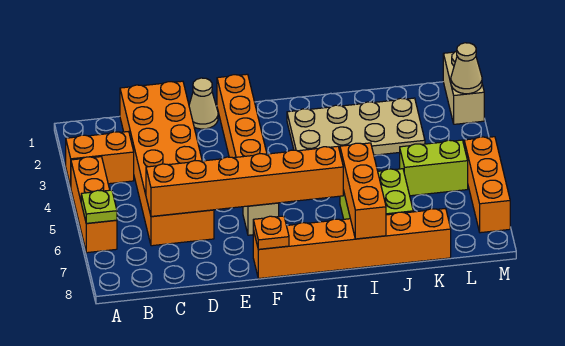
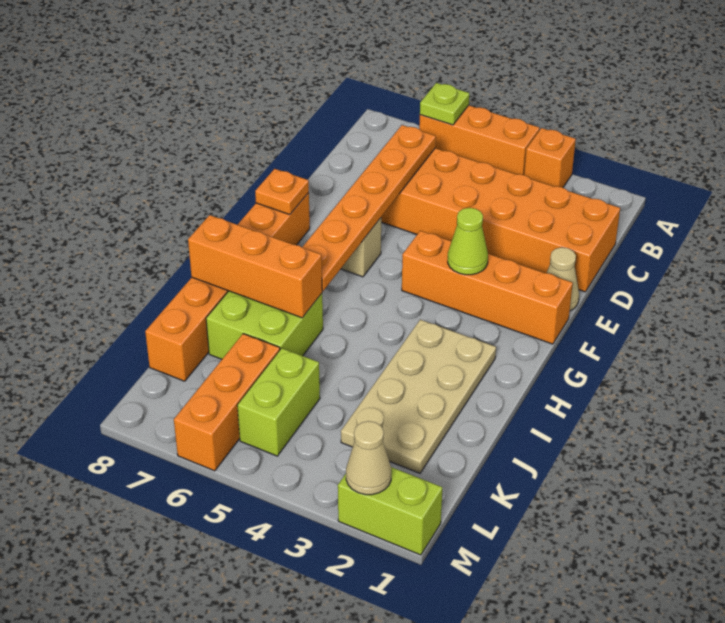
orange 1x2 brick [66,132,134,187] -> orange 1x1 brick [524,128,576,187]
orange 1x6 brick [146,146,343,217] -> orange 1x6 plate [302,125,436,291]
none -> lime 1x1 cone [448,208,488,275]
tan 1x2 brick [443,51,484,124] -> lime 1x2 brick [338,467,442,555]
orange 1x3 brick [464,137,510,233] -> orange 1x3 brick turned to [174,334,280,471]

